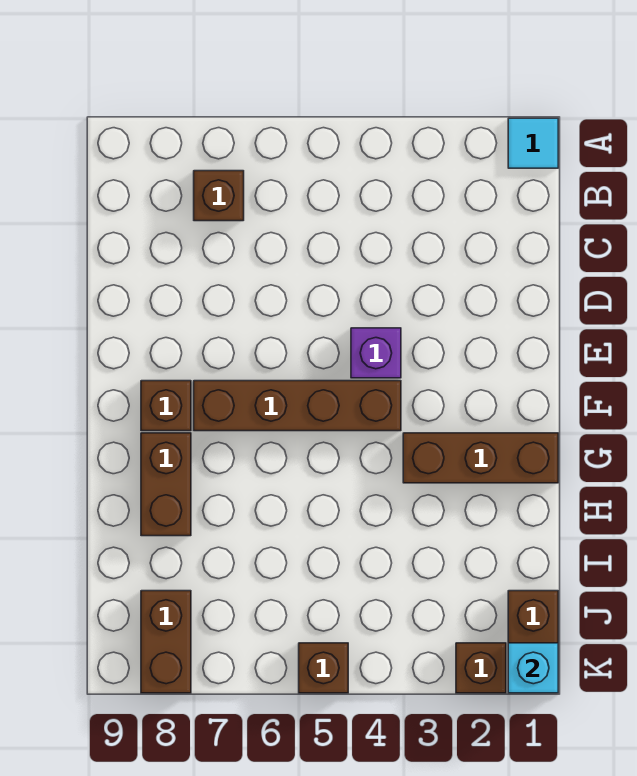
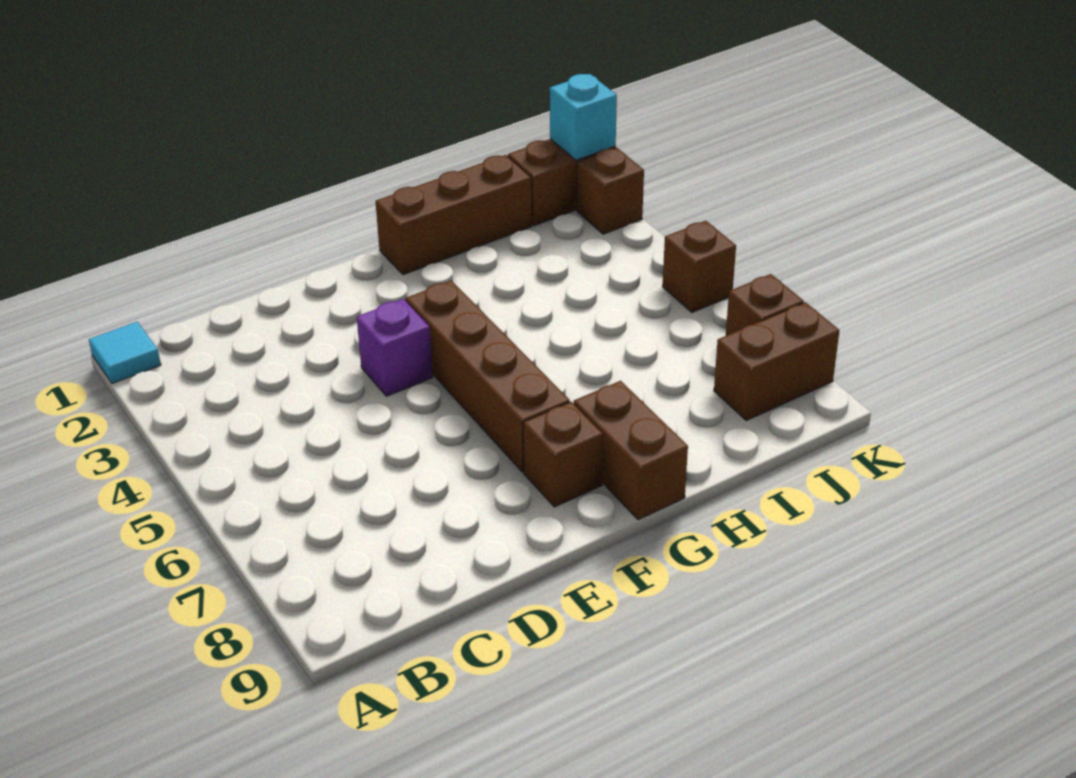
brown 1x1 brick [194,171,244,221] -> brown 1x1 brick moved to [726,274,804,336]
brown 1x3 brick [403,433,558,483] -> brown 1x3 brick turned to [375,155,532,275]
brown 1x2 brick [141,433,191,536] -> brown 1x2 brick turned to [574,381,688,520]

